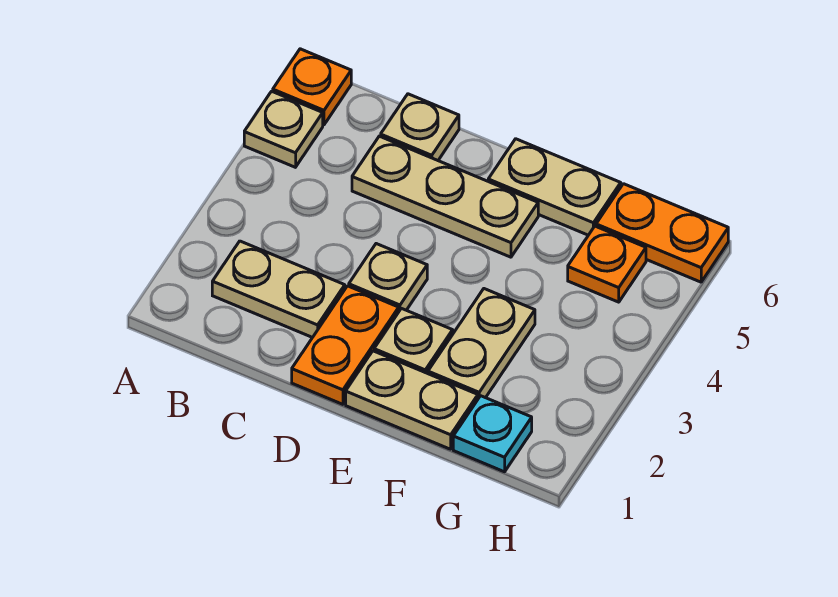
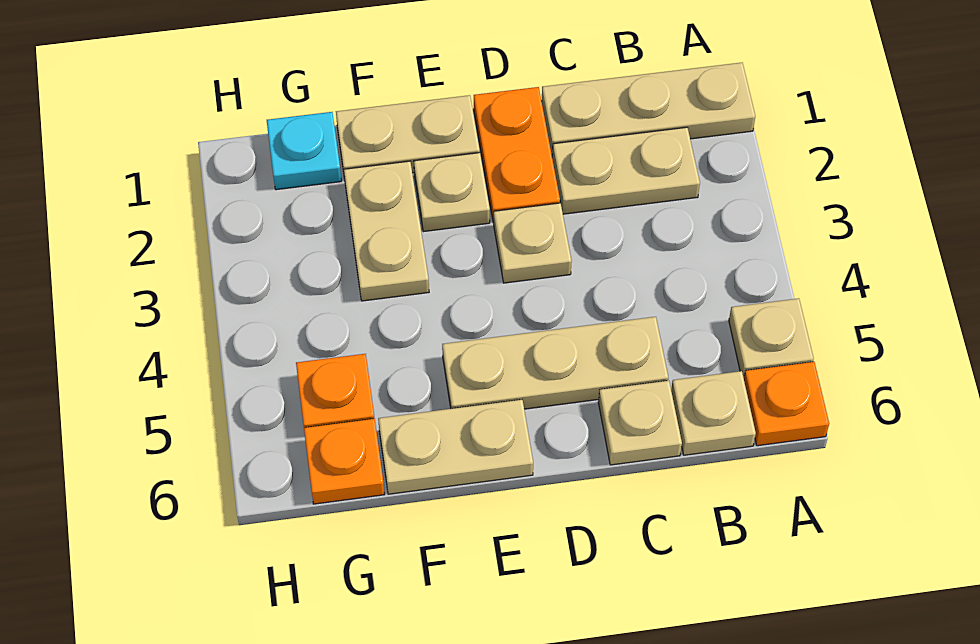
none -> tan 1x3 plate [541,63,755,154]
none -> tan 1x1 plate [671,371,756,455]
orange 1x2 plate [596,184,728,282] -> orange 1x1 plate [304,419,385,504]

